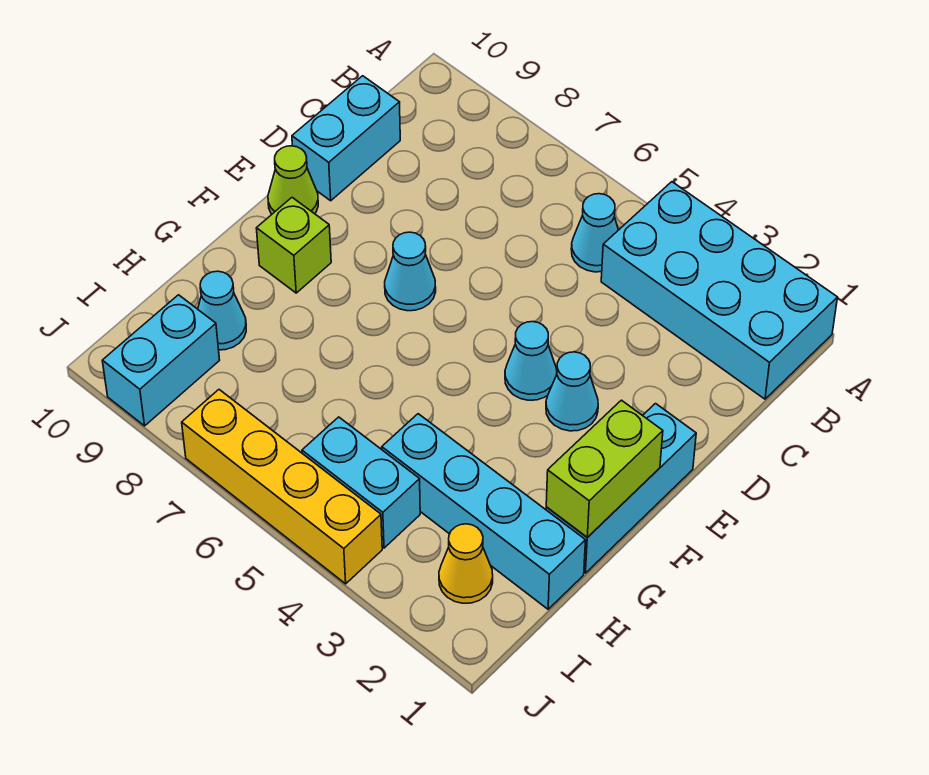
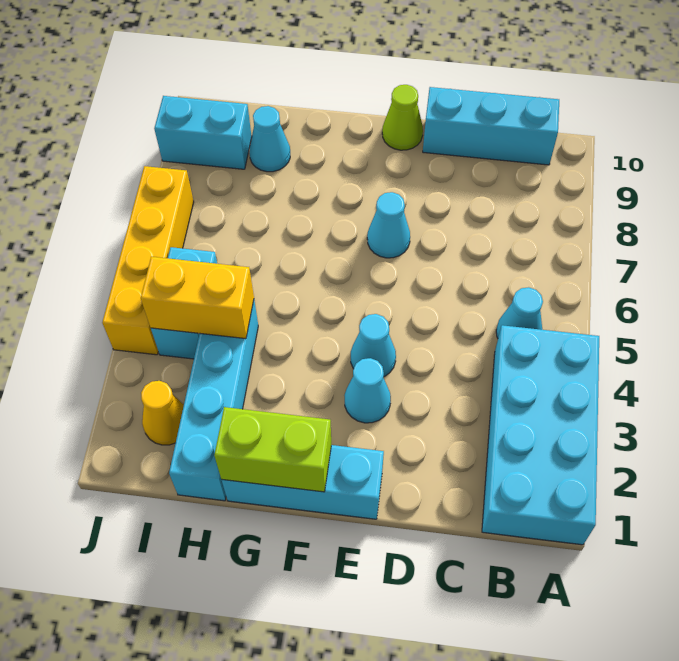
cyan 1x2 brick [292,76,400,201] -> cyan 1x3 brick [423,87,559,165]
lime 1x1 brick [256,198,331,293] -> none
none -> yellow 1x2 brick [141,257,254,339]

